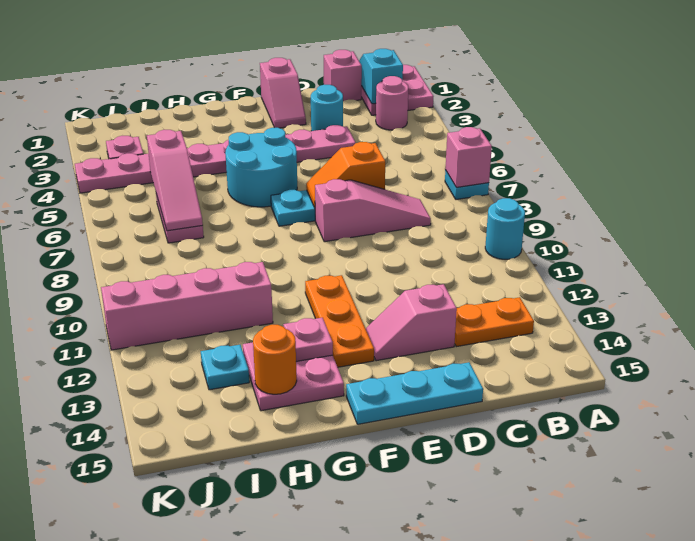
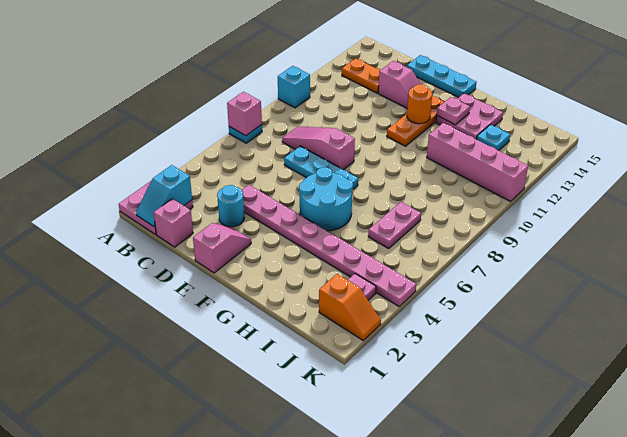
cyan 1x1 round brick [485,198,525,259] -> cyan 1x1 brick [278,66,310,108]
pink 1x1 round brick [376,76,408,130] -> none
orange 1x2 slope [306,142,385,208] -> orange 1x2 slope moved to [319,274,381,340]
orange 1x1 round brick [253,325,297,394] -> orange 1x1 round brick moved to [407,84,432,124]
pink 1x3 slope [147,130,203,231] -> none

